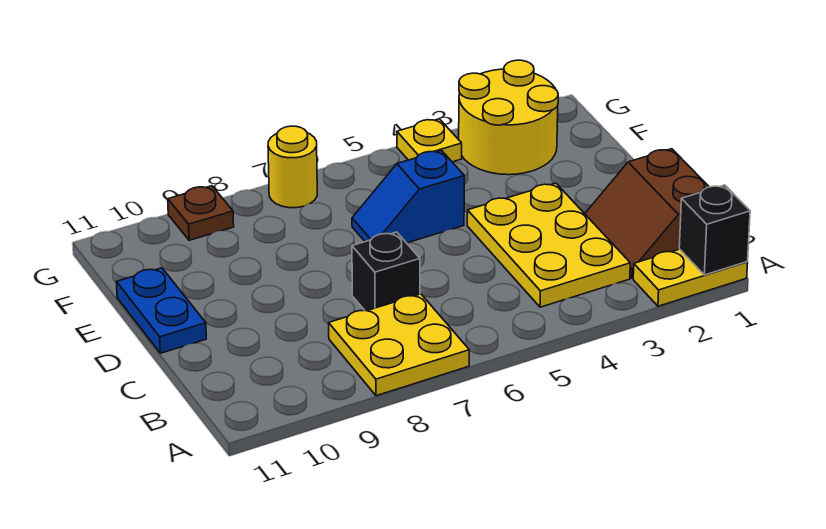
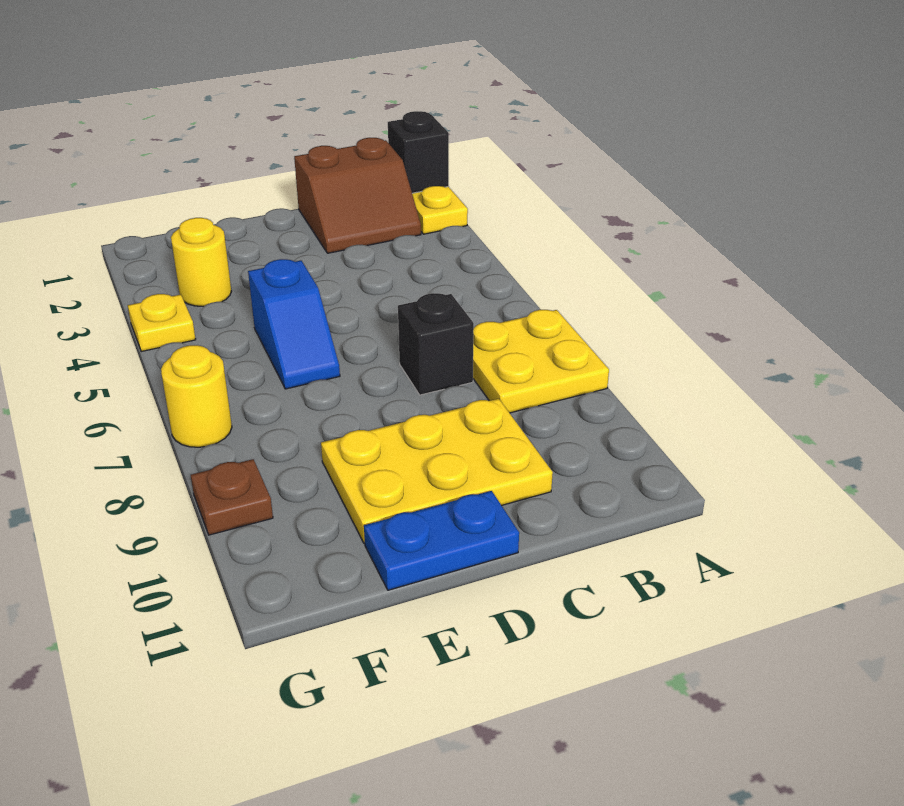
yellow 2x3 plate [467,183,630,307] -> yellow 2x3 plate moved to [321,399,553,543]
yellow 2x2 round brick [459,60,558,175] -> yellow 1x1 round brick [171,218,231,306]

